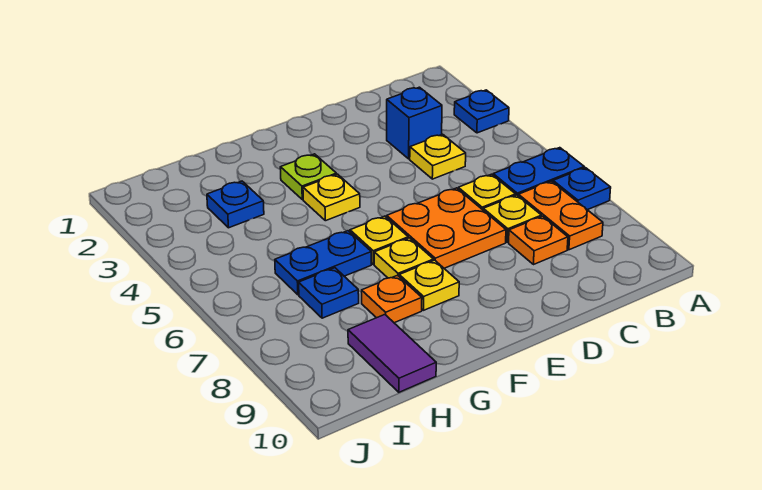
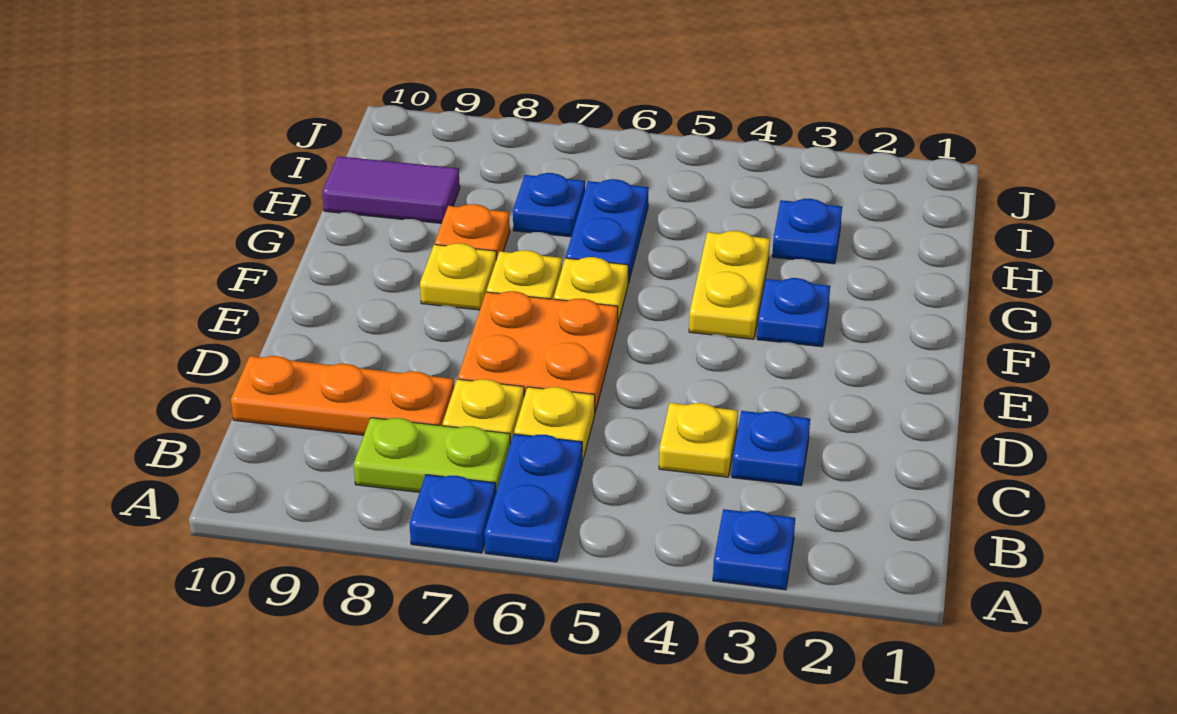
orange 1x2 plate [518,181,603,250] -> lime 1x2 plate [354,418,510,492]
blue 1x1 brick [387,87,442,159] -> blue 1x1 plate [732,411,810,486]
orange 1x1 plate [509,216,568,265] -> orange 1x3 plate [231,356,454,435]
lime 1x1 plate [280,154,336,200] -> blue 1x1 plate [757,278,830,347]
yellow 1x1 plate [303,174,360,221] -> yellow 1x2 plate [689,231,770,339]

